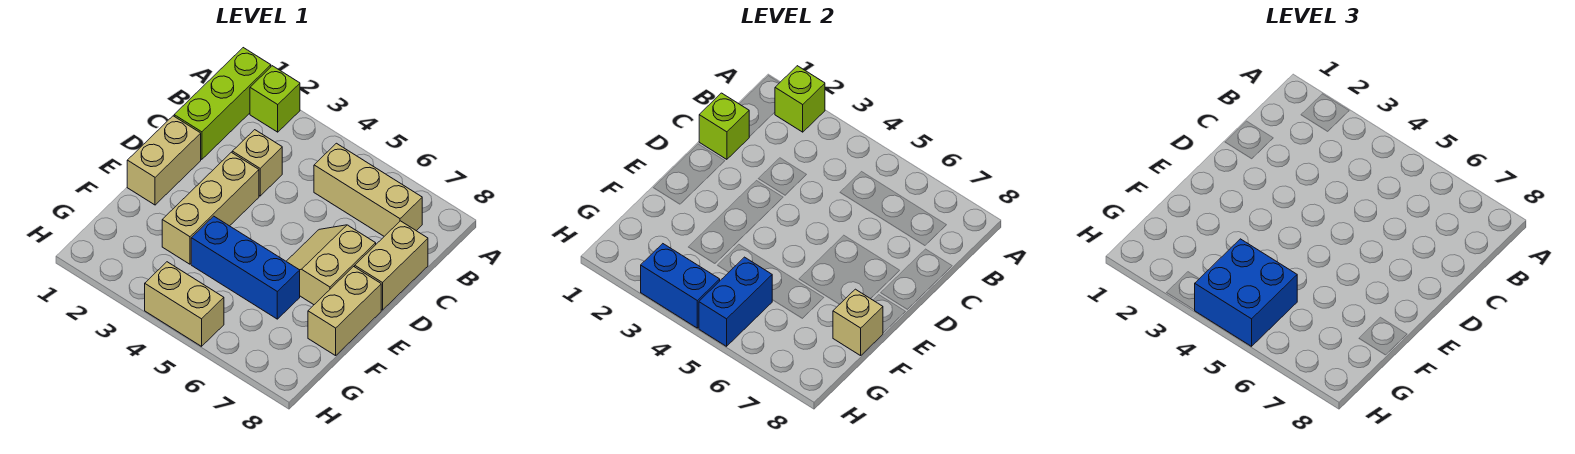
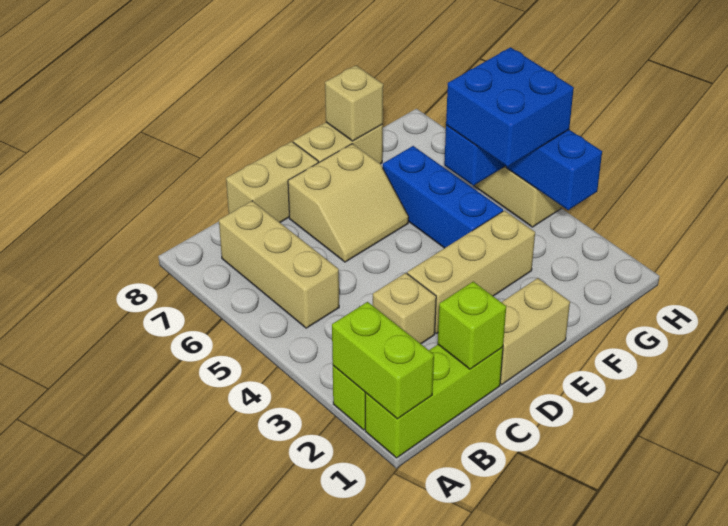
lime 1x1 brick [775,66,825,132] -> lime 1x2 brick [332,302,434,419]

